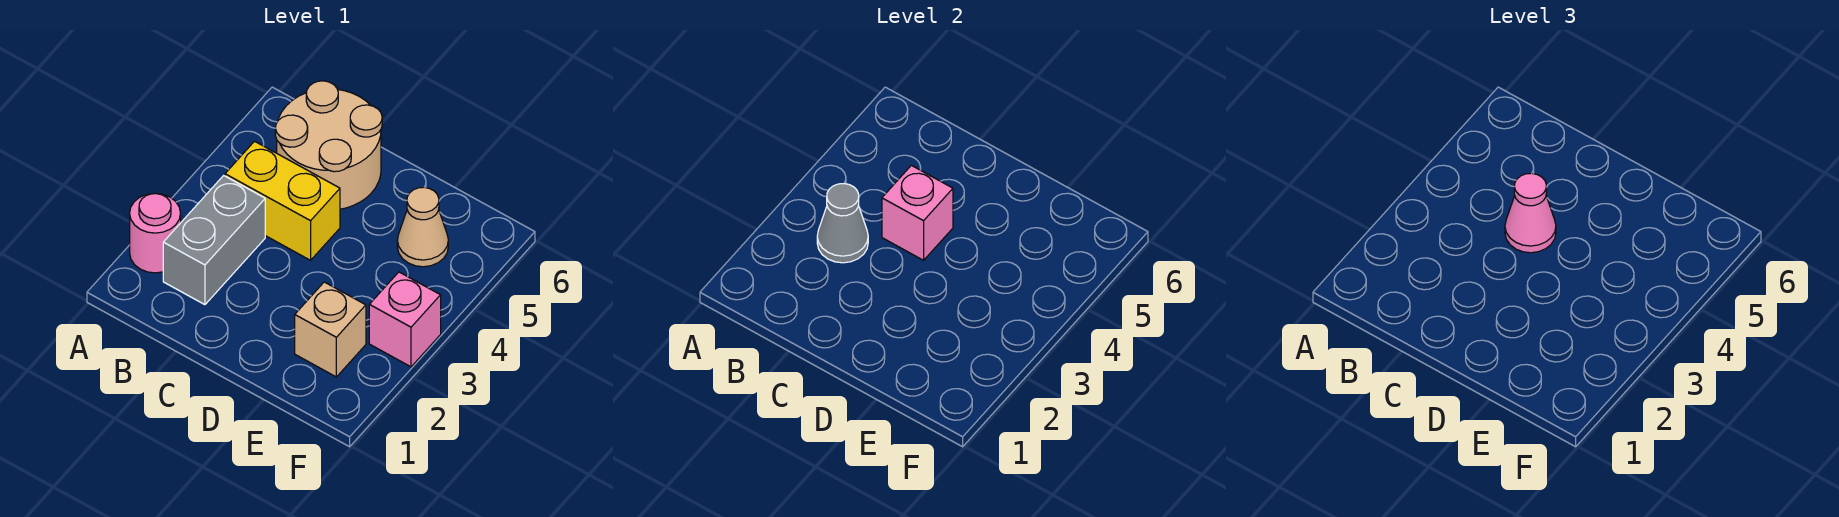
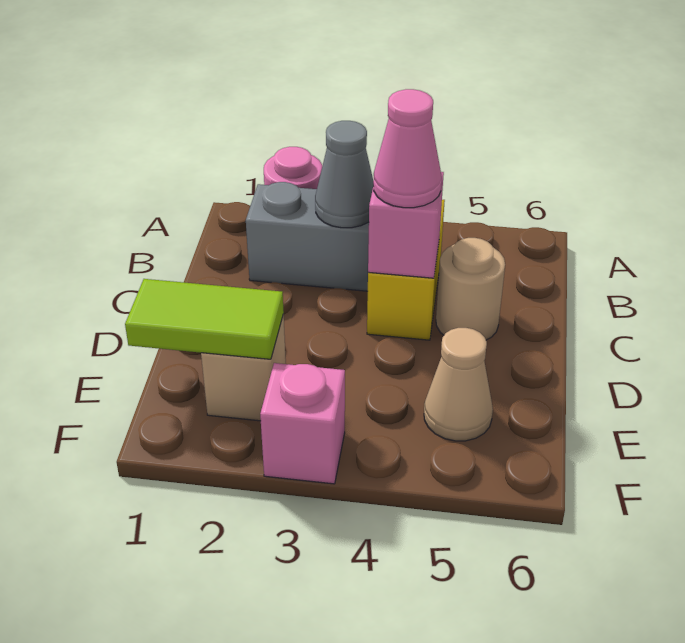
tan 2x2 round brick [275,81,382,209] -> tan 1x1 round brick [436,238,505,340]
none -> lime 1x2 tile [125,279,284,359]

